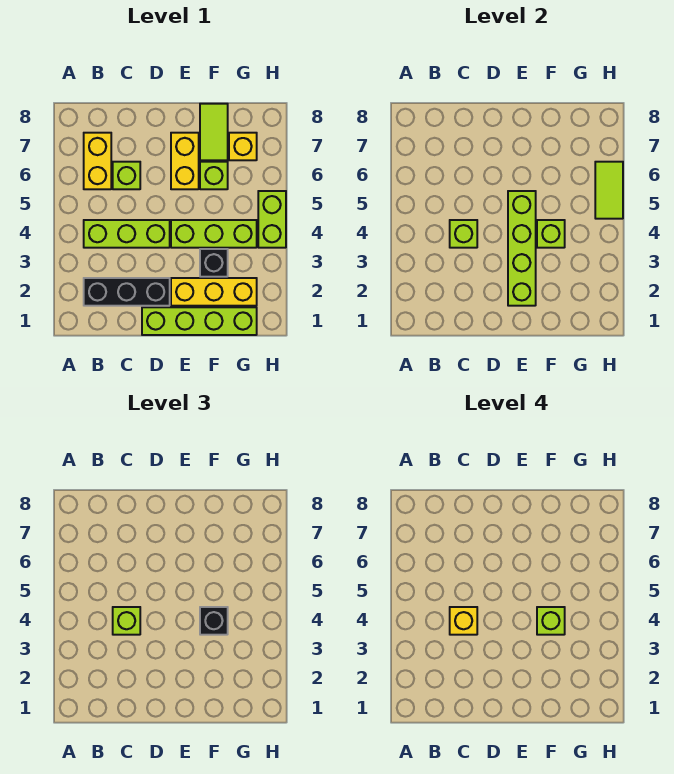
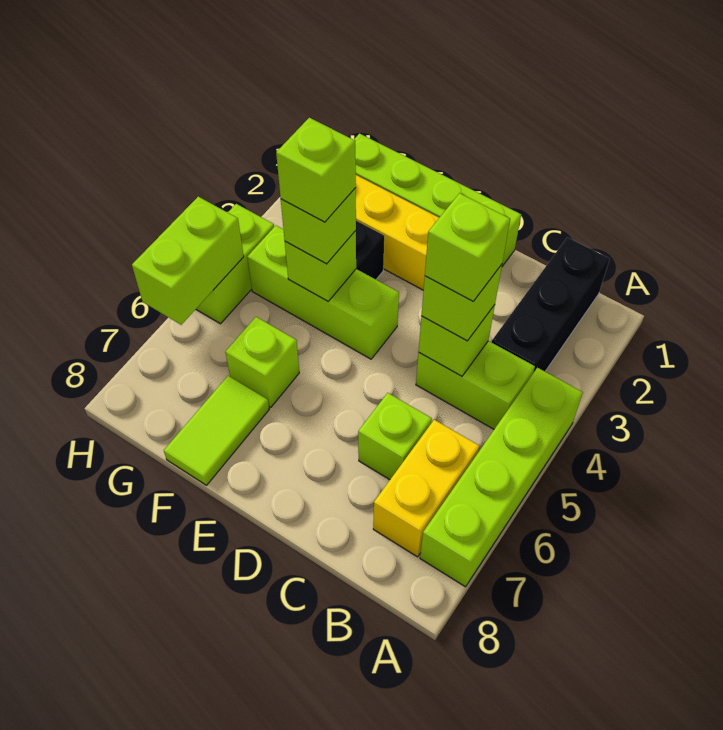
black 1x3 brick [84,278,170,306] -> black 1x3 brick turned to [492,237,609,371]
lime 1x3 brick [84,220,170,248] -> lime 1x2 brick [416,341,535,429]
yellow 1x1 brick [450,607,477,635] -> lime 1x1 brick [425,193,510,301]
lime 1x4 brick [508,191,536,306] -> lime 1x4 brick moved to [420,368,583,587]
yellow 1x2 brick [171,133,199,189] -> none
black 1x1 brick [200,607,228,635] -> lime 1x1 brick [281,188,356,264]
yellow 1x1 brick [229,133,257,160] -> none
lime 1x2 tile [595,162,623,219] -> lime 1x2 brick [132,197,244,325]

